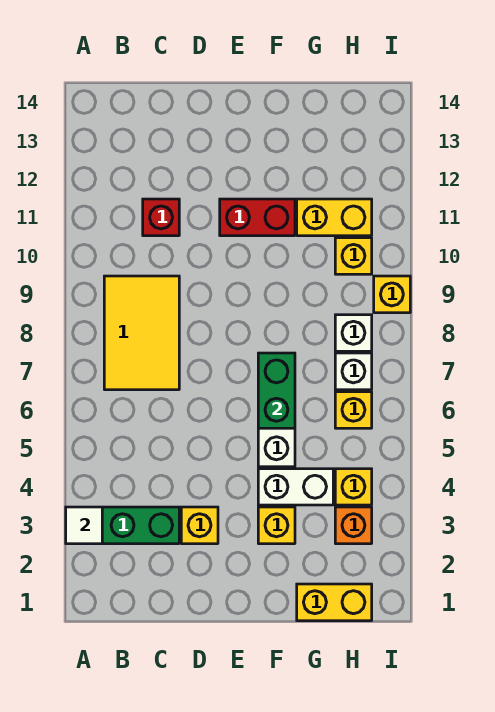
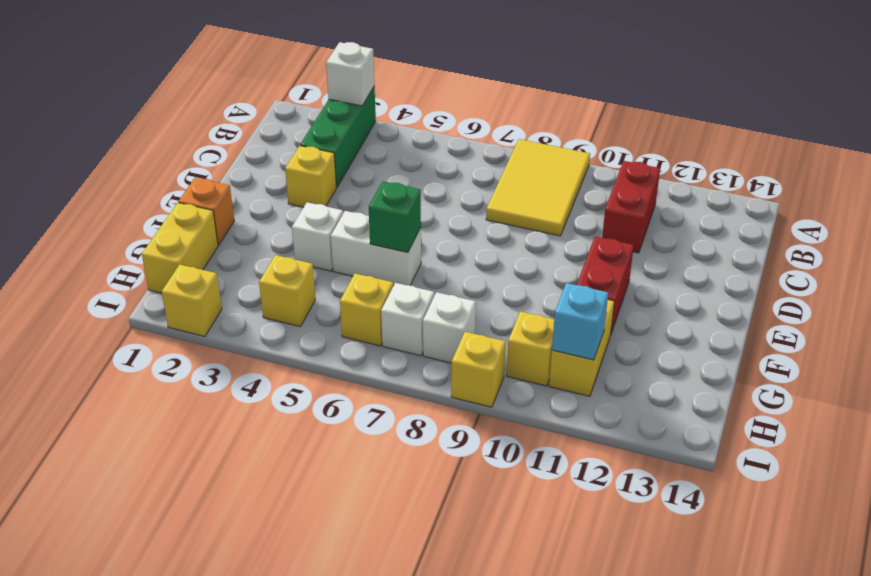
white 1x1 tile [66,507,102,544] -> white 1x1 brick [326,42,375,106]
yellow 2x3 tile [104,276,179,390] -> yellow 2x3 tile turned to [486,139,590,236]
red 1x1 brick [143,199,179,236] -> red 1x2 brick [602,161,660,253]
yellow 1x1 brick [258,507,295,544] -> yellow 1x1 brick moved to [162,264,222,336]
white 1x2 brick [258,469,333,505] -> white 1x1 brick [292,202,343,271]
green 1x2 brick [258,353,295,428] -> green 1x1 brick [368,181,421,252]
orange 1x1 brick [335,507,372,544] -> orange 1x1 brick moved to [178,178,234,245]
none -> cyan 1x1 brick [552,283,608,360]

